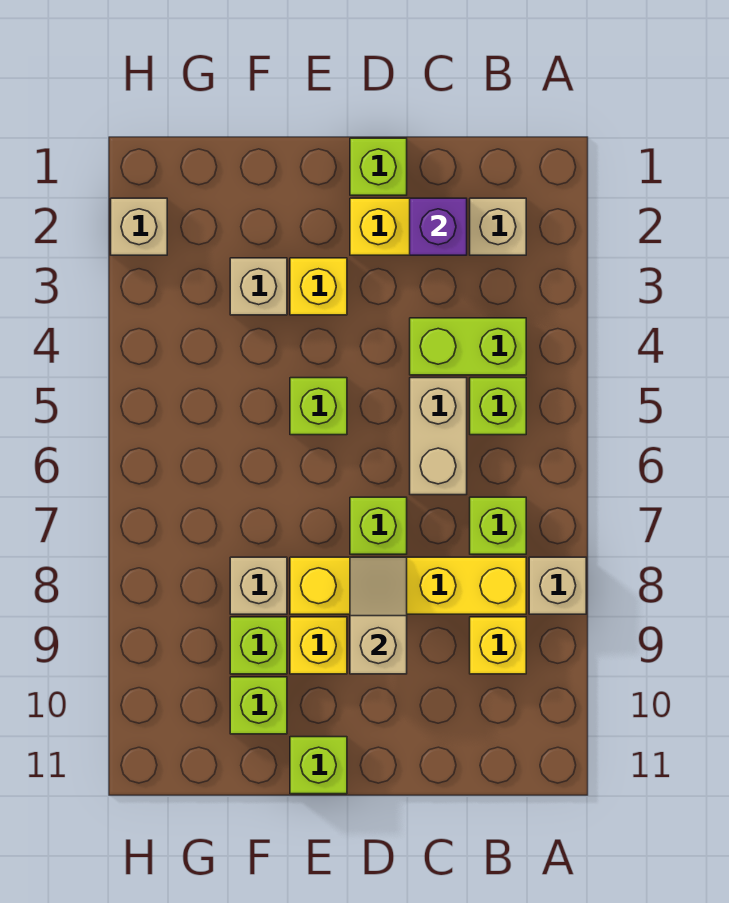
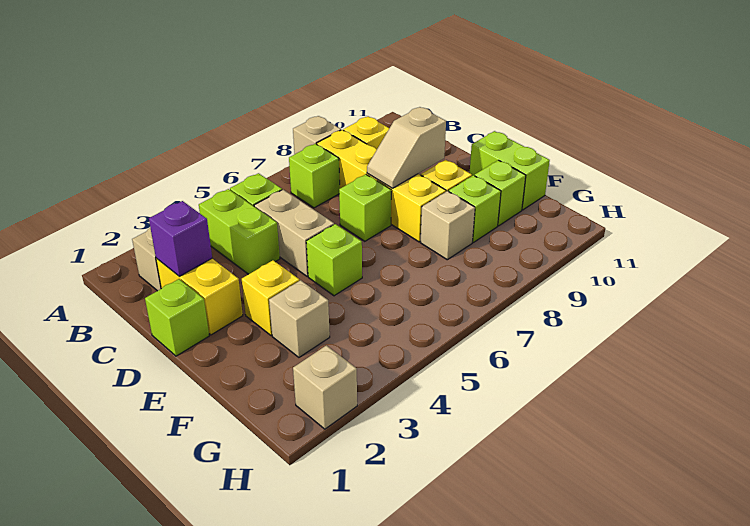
tan 1x2 brick [410,378,467,495] -> tan 1x2 brick turned to [254,190,334,276]
lime 1x1 brick [290,737,347,794] -> lime 1x2 brick [470,131,550,210]

